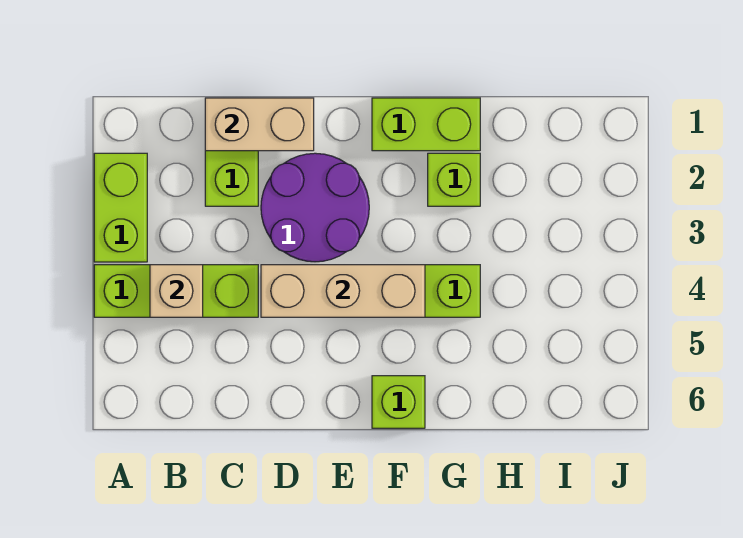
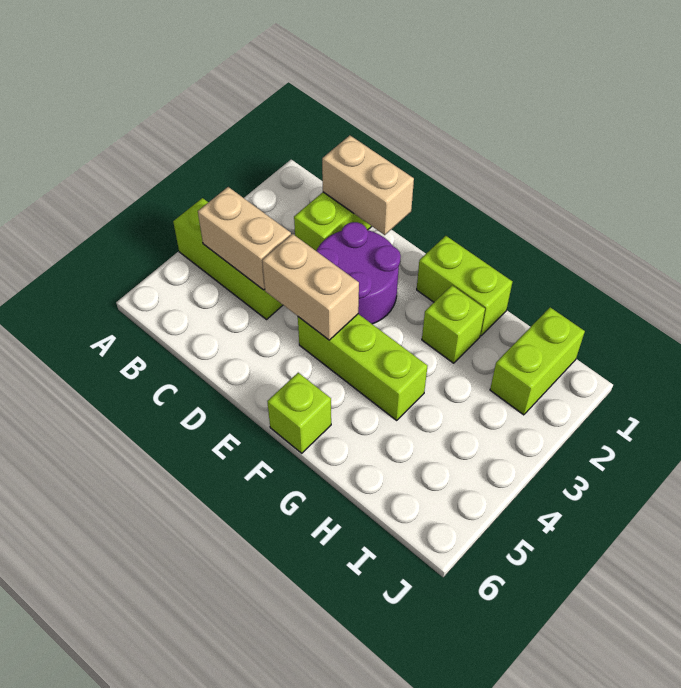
lime 1x2 brick [94,153,147,262] -> lime 1x2 brick moved to [490,307,585,415]
tan 1x1 brick [150,265,203,317] -> tan 1x2 brick [198,187,291,290]
tan 1x3 brick [261,265,425,317] -> tan 1x2 brick [262,234,359,340]

